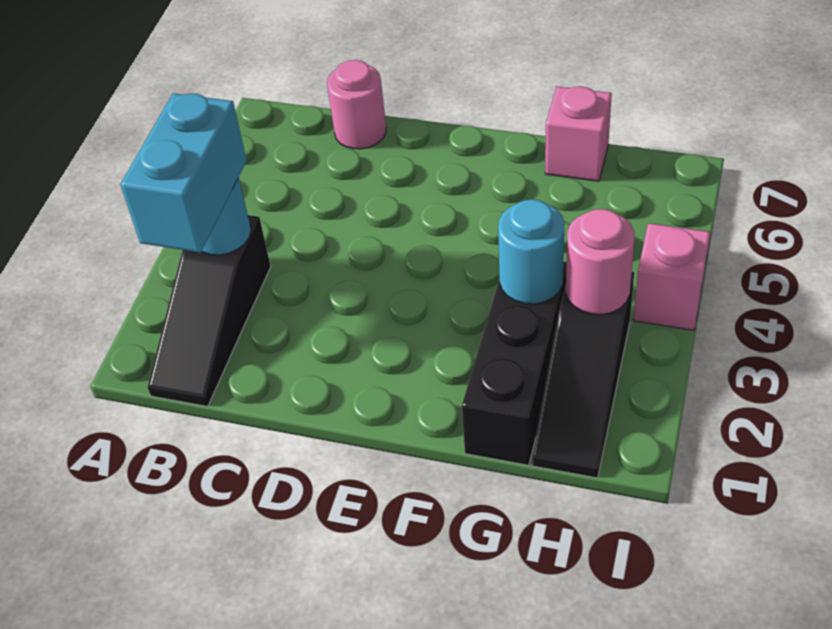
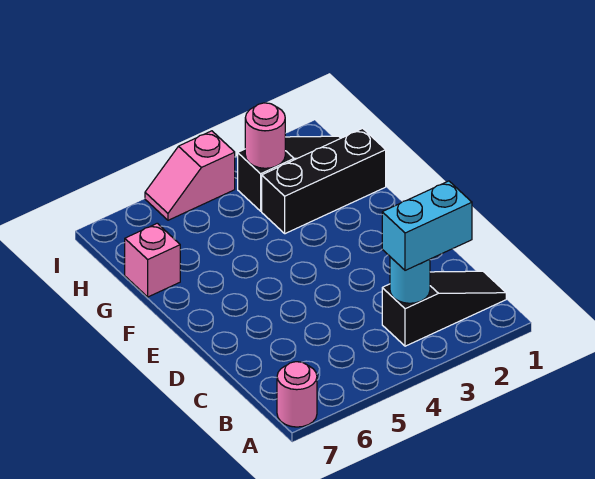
pink 1x1 round brick [327,60,386,149] -> pink 1x1 round brick moved to [277,362,317,427]
cyan 1x1 round brick [498,199,565,304] -> none

